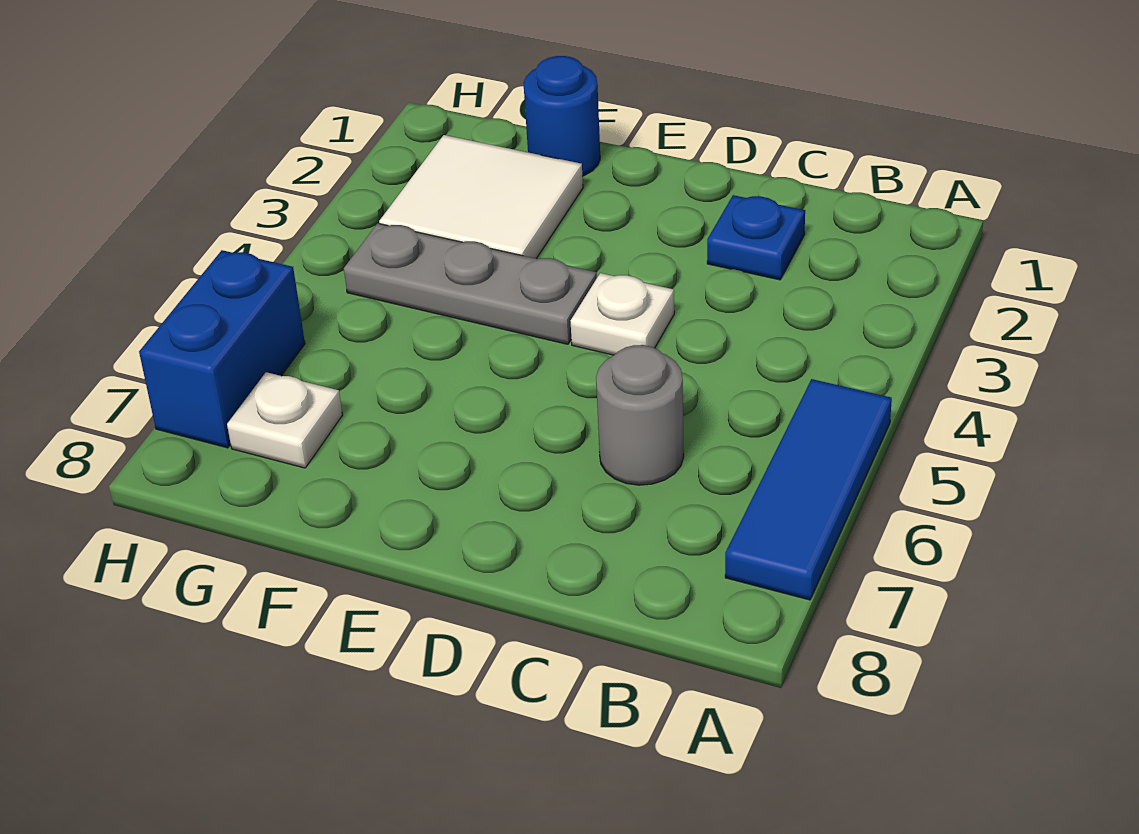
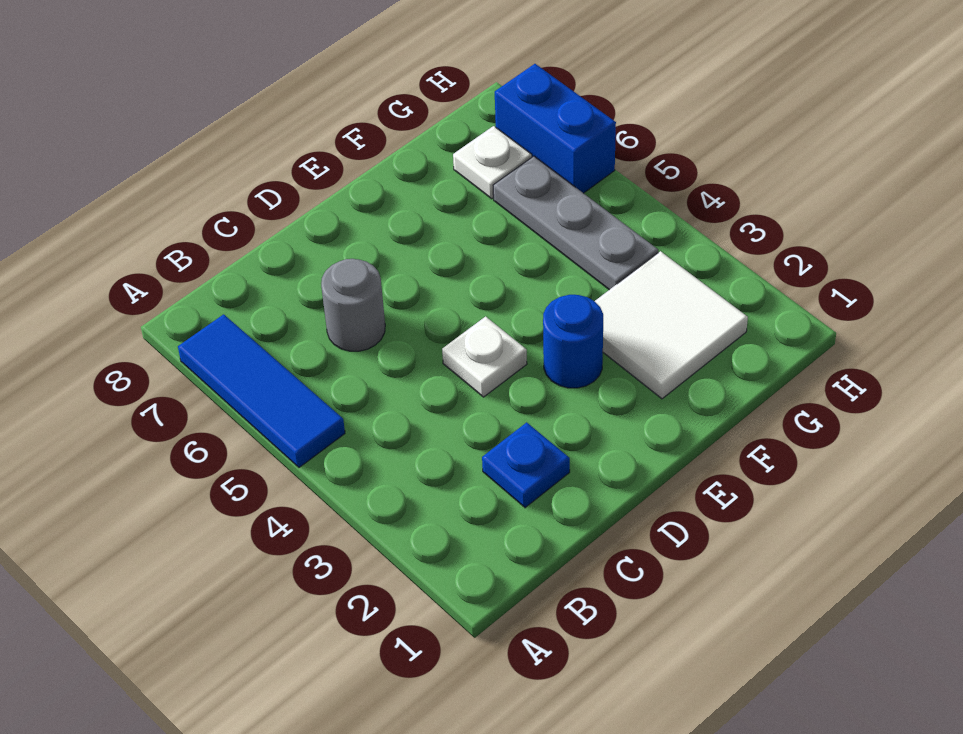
grey 1x3 plate [344,223,597,344] -> grey 1x3 plate turned to [493,156,658,290]
blue 1x1 round brick [523,56,600,176] -> blue 1x1 round brick moved to [543,295,603,388]

